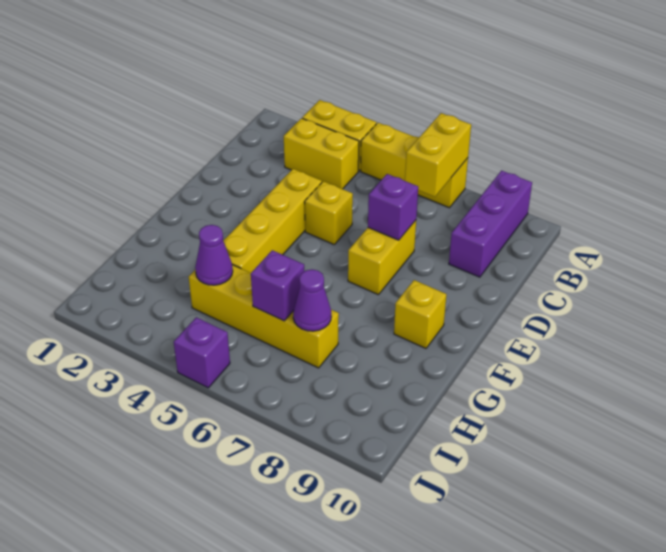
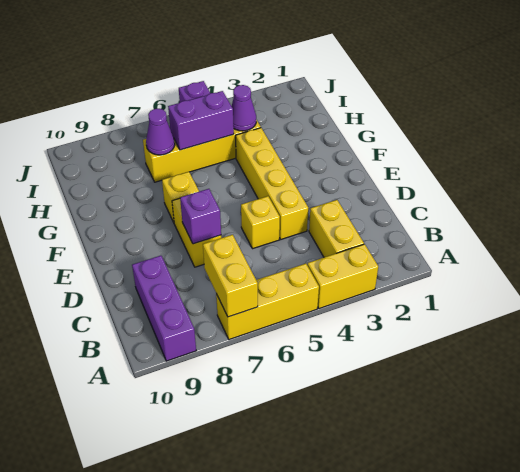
yellow 1x2 brick [284,118,359,189] -> yellow 1x2 brick turned to [309,200,364,257]
yellow 1x1 brick [394,280,447,348] -> yellow 1x1 brick moved to [162,172,199,223]
purple 1x1 brick [251,250,304,321] -> purple 1x2 brick [168,91,234,150]

